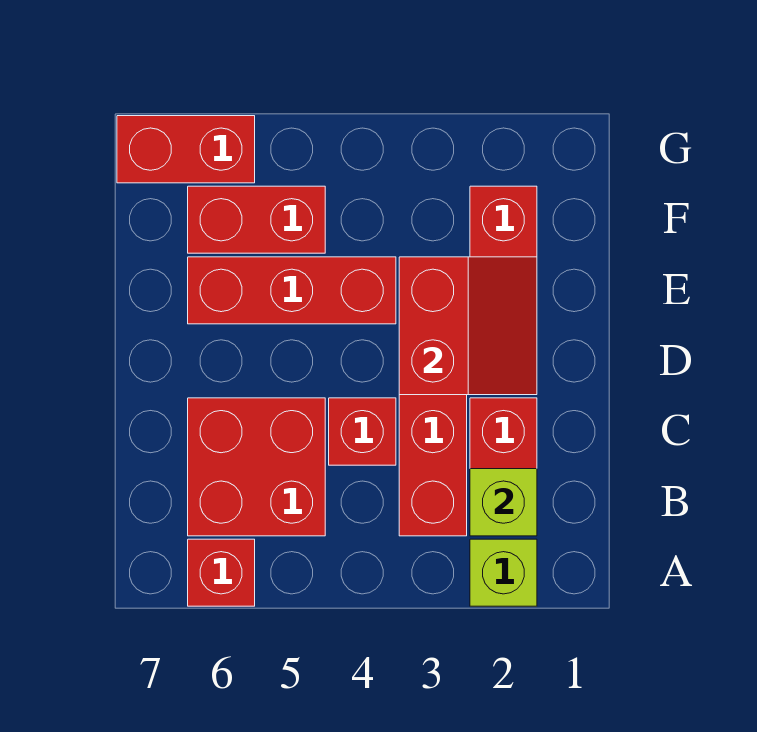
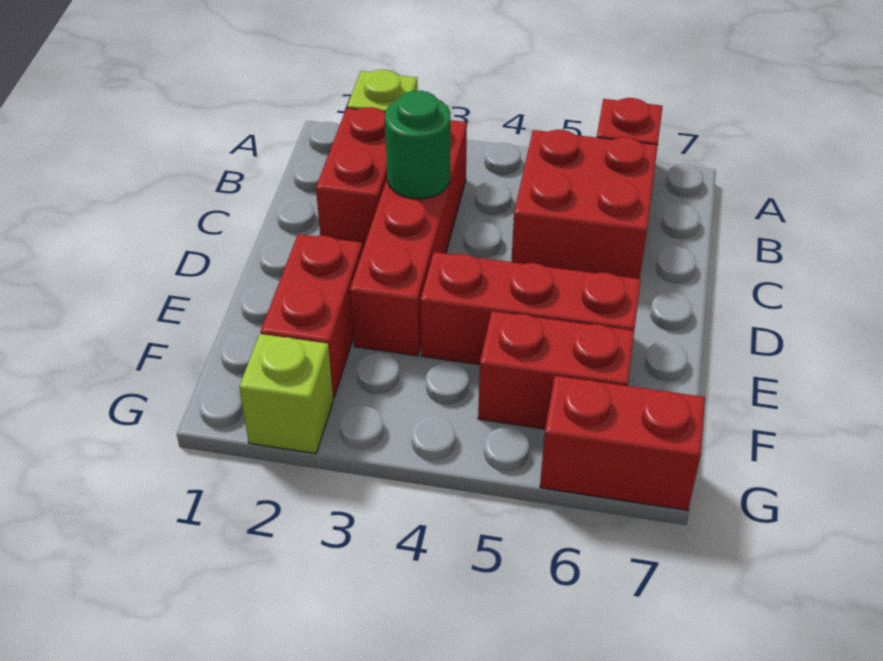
lime 1x1 brick [470,469,537,536] -> lime 1x1 brick moved to [239,334,333,454]
none -> green 1x1 round brick [385,91,450,199]
red 1x1 brick [329,398,396,465] -> none
red 2x2 slope [399,257,537,395] -> none

